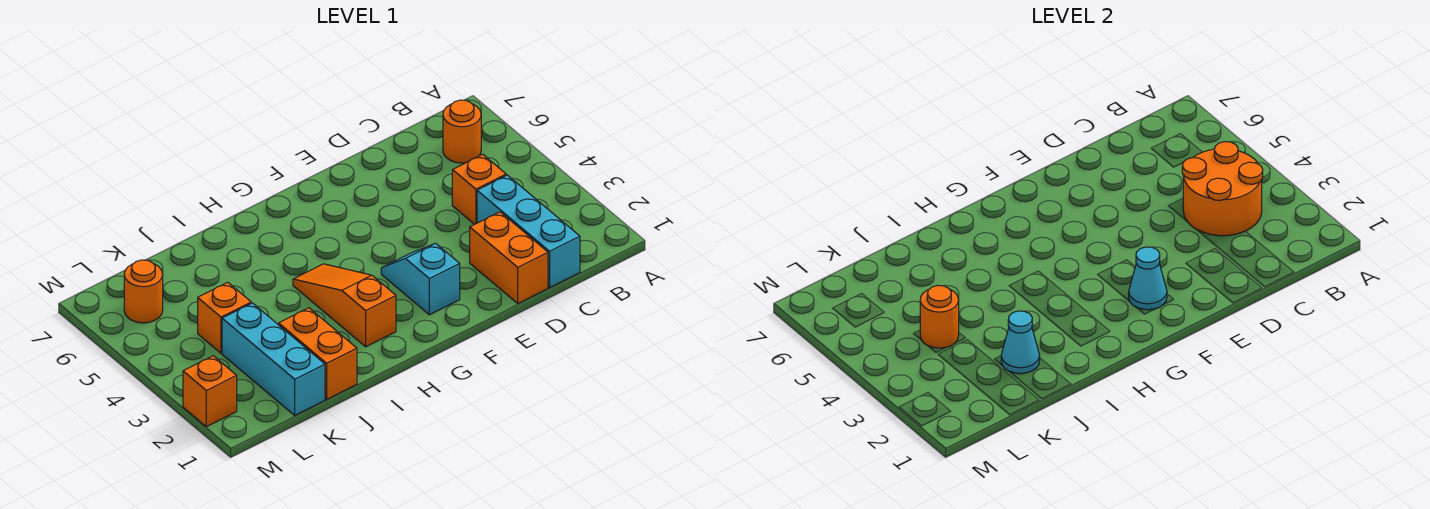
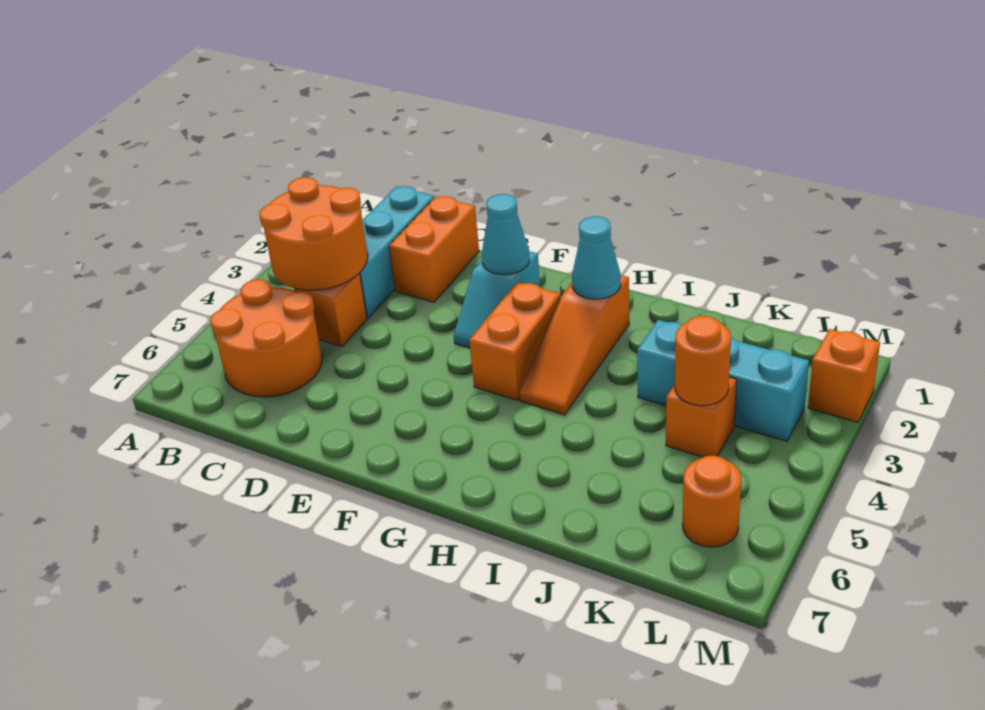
orange 1x1 round brick [443,100,481,163] -> orange 2x2 round brick [210,280,322,397]
orange 1x2 brick [279,308,357,399] -> orange 1x2 brick moved to [469,282,561,400]
cyan 1x1 cone [1001,311,1040,374] -> cyan 1x1 cone moved to [572,216,621,299]
cyan 1x3 brick [222,303,325,415] -> cyan 1x3 brick turned to [637,320,809,441]

